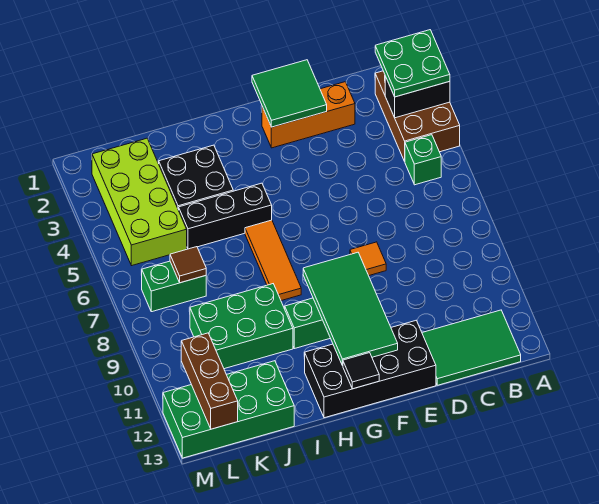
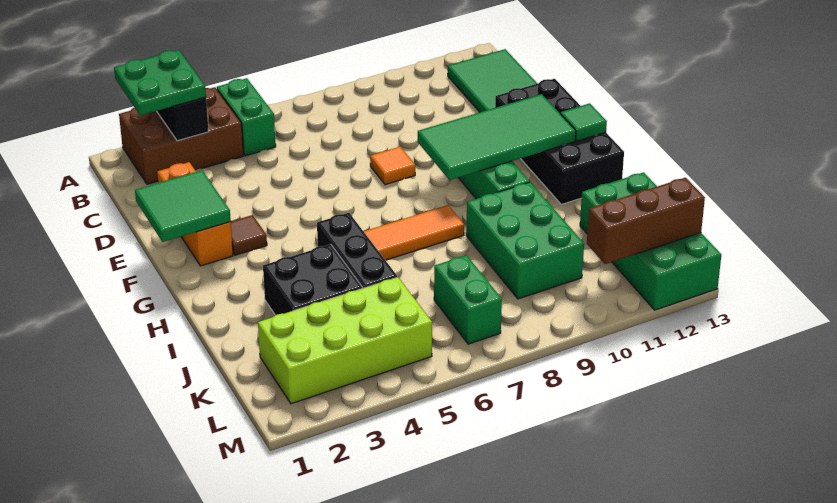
green 1x1 brick [405,135,441,185] -> green 1x2 brick [217,78,276,156]
black 1x1 tile [343,353,379,389] -> green 1x1 tile [560,103,607,141]
brown 1x1 tile [170,247,206,283] -> brown 1x1 tile moved to [231,215,267,255]

